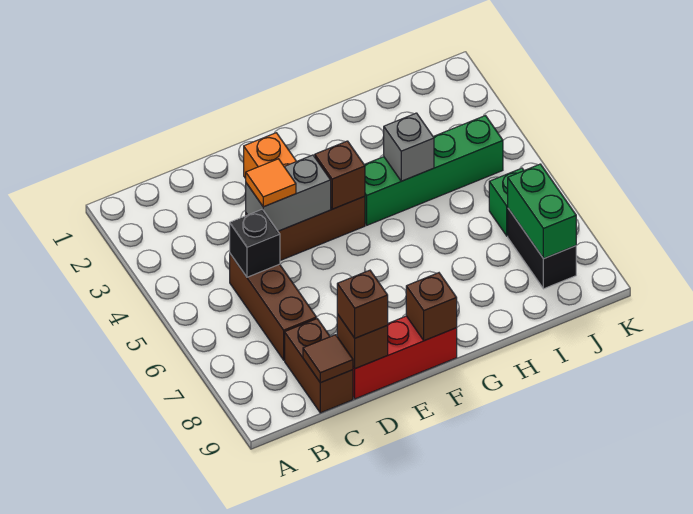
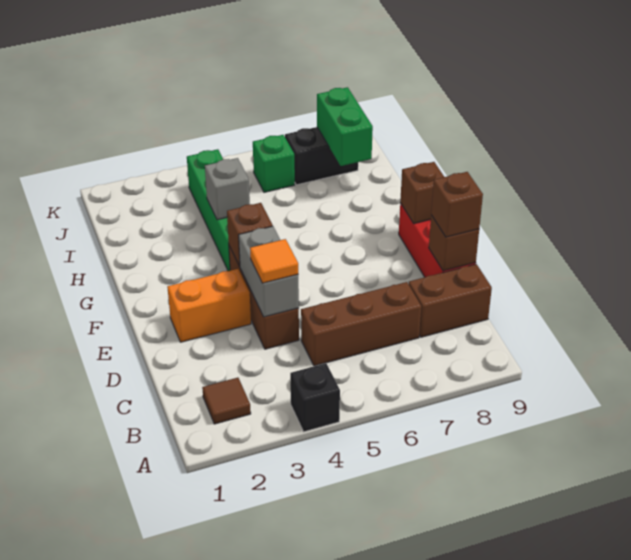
black 1x1 brick [230,209,280,277] -> black 1x1 brick moved to [290,363,340,432]
brown 1x1 tile [303,335,353,383] -> brown 1x1 tile moved to [202,378,251,424]
green 1x2 brick [508,164,576,259] -> green 1x2 brick turned to [317,87,373,166]

